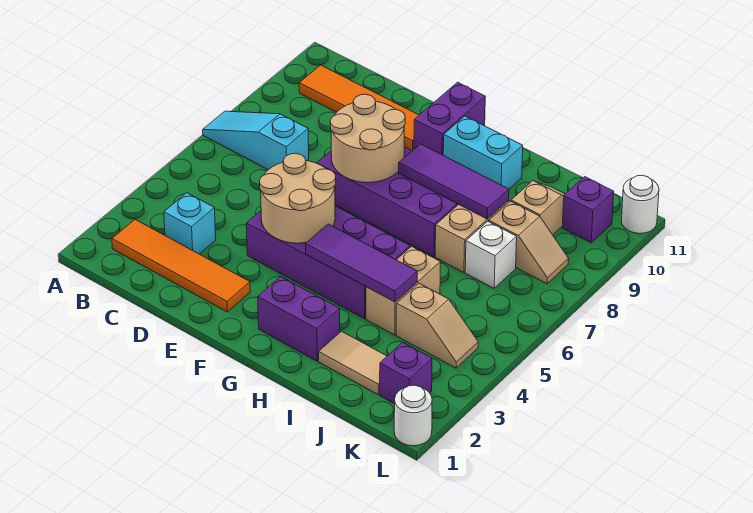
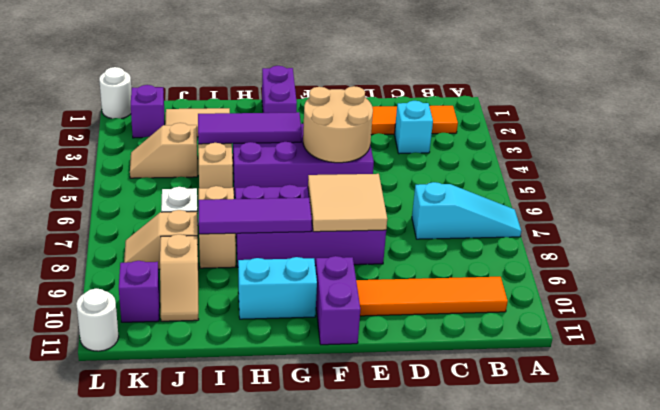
tan 2x2 round brick [330,94,405,183] -> tan 2x2 tile [308,174,387,232]
purple 1x2 brick [258,277,340,361] -> purple 1x2 brick turned to [262,66,297,113]

